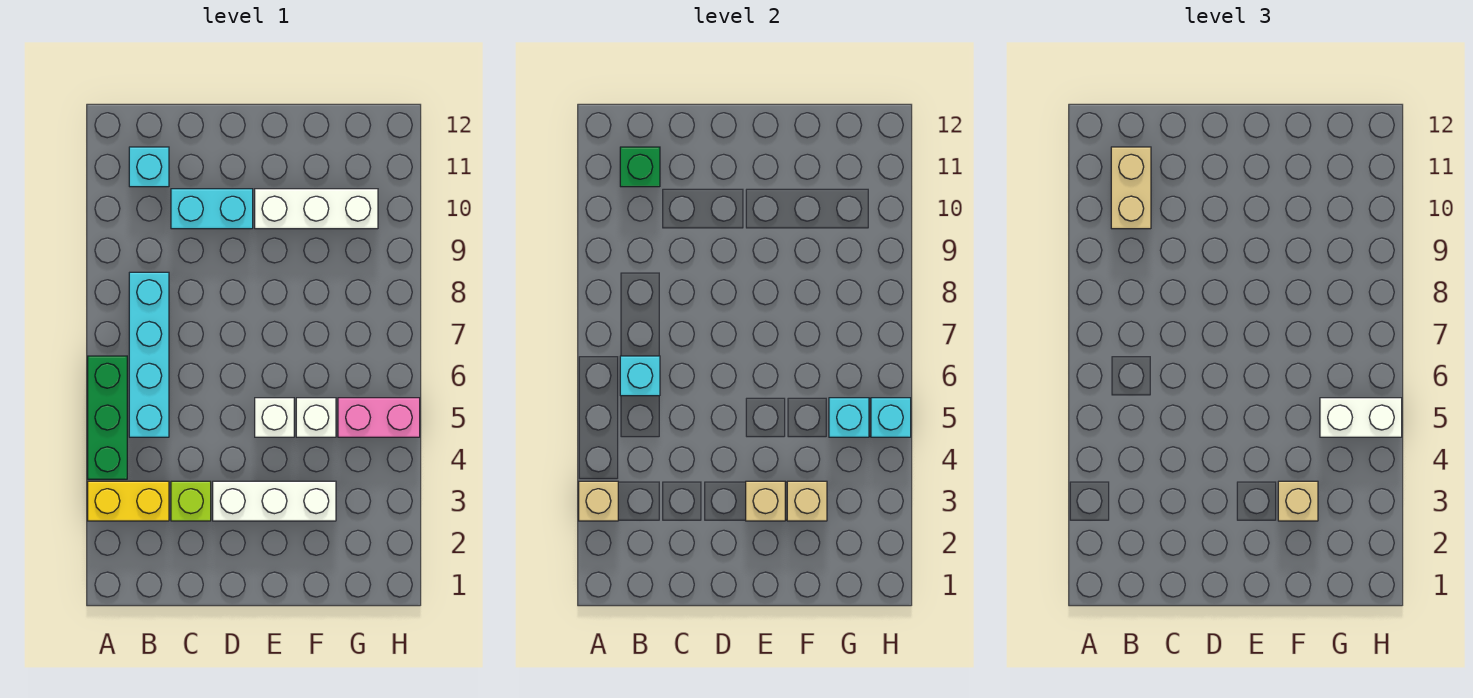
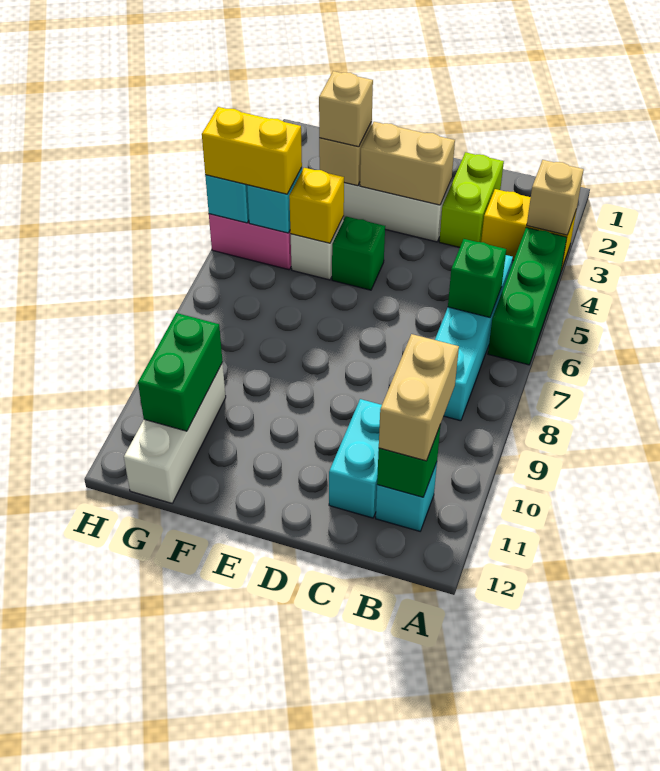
cyan 1x1 brick [620,356,660,396] -> green 1x1 brick [448,239,506,317]
lime 1x1 brick [171,481,211,521] -> lime 1x2 brick [439,152,504,247]
cyan 1x2 brick [171,189,253,229] -> cyan 1x2 brick turned to [329,399,382,518]
tan 1x1 brick [746,481,785,521] -> tan 1x2 brick [360,122,455,205]
white 1x1 brick [255,398,294,437] -> green 1x1 brick [332,216,385,290]
white 1x3 brick [255,189,378,229] -> white 1x3 brick turned to [124,363,226,503]
none -> yellow 1x1 brick [289,168,344,243]
white 1x2 brick [1320,398,1402,437] -> yellow 1x2 brick [202,107,302,194]
none -> green 1x2 brick [138,313,223,431]

